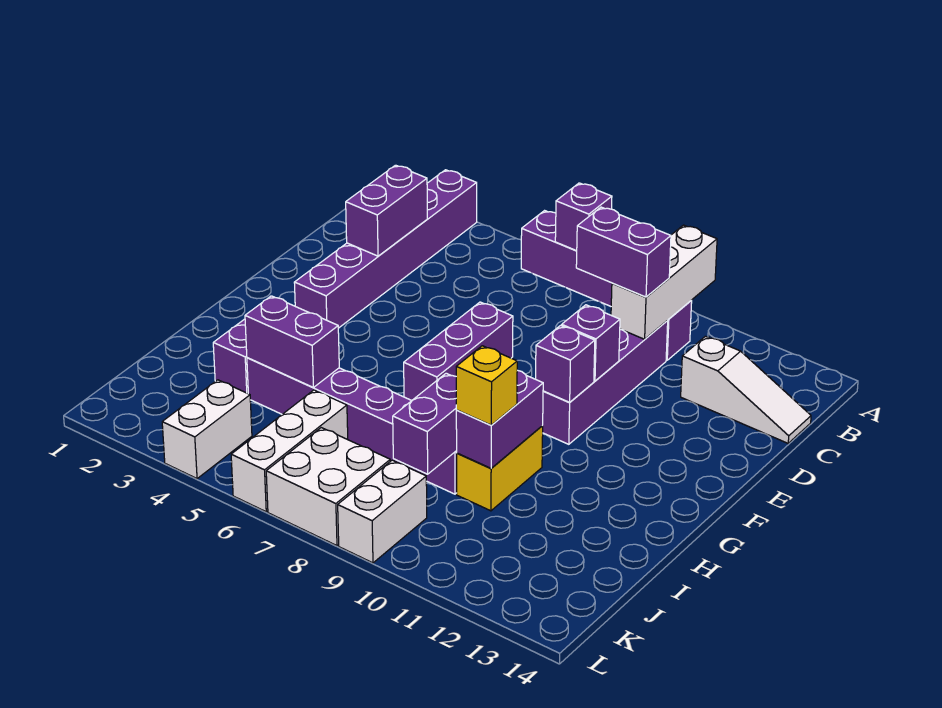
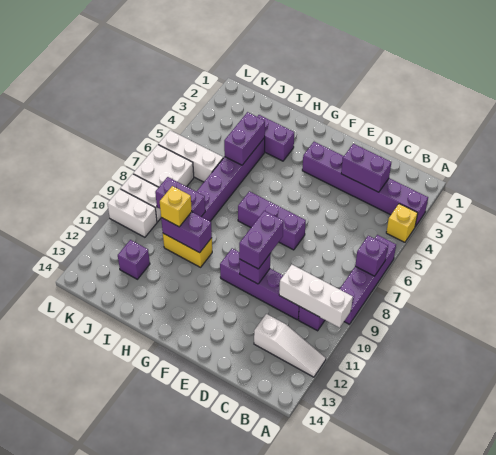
none -> yellow 1x1 brick [386,204,418,242]
purple 1x2 brick [576,207,671,297] -> purple 1x2 brick moved to [239,211,283,269]
white 1x3 slope [681,336,811,443] -> white 1x3 slope turned to [254,314,326,377]
purple 1x1 brick [536,326,595,402] -> purple 1x1 brick moved to [118,240,150,279]
white 1x2 brick [162,380,252,479] -> white 1x2 brick moved to [107,189,157,237]

